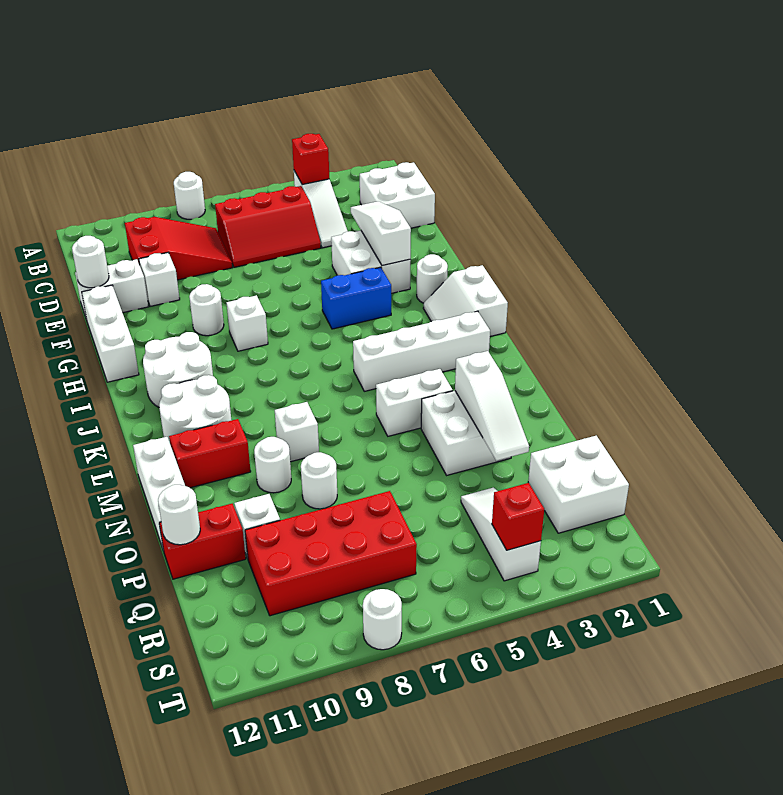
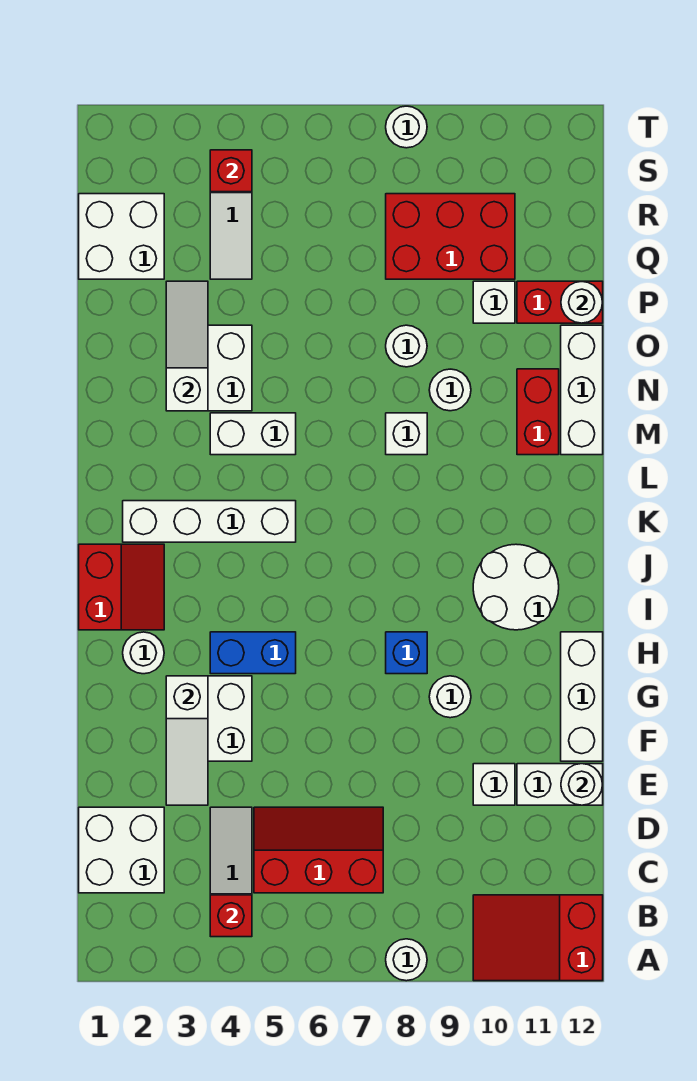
red 2x3 slope [125,217,232,280] -> red 2x3 slope moved to [473,895,603,981]
white 1x1 brick [227,295,268,351] -> blue 1x1 brick [386,632,427,674]
white 2x2 slope [423,265,508,336] -> red 2x2 slope [79,544,164,630]
white 2x2 round brick [159,375,231,442] -> none
red 1x2 brick [169,419,251,488] -> red 1x2 brick turned to [517,369,559,455]
red 2x4 brick [245,491,417,616] -> red 2x3 brick [386,194,515,279]

